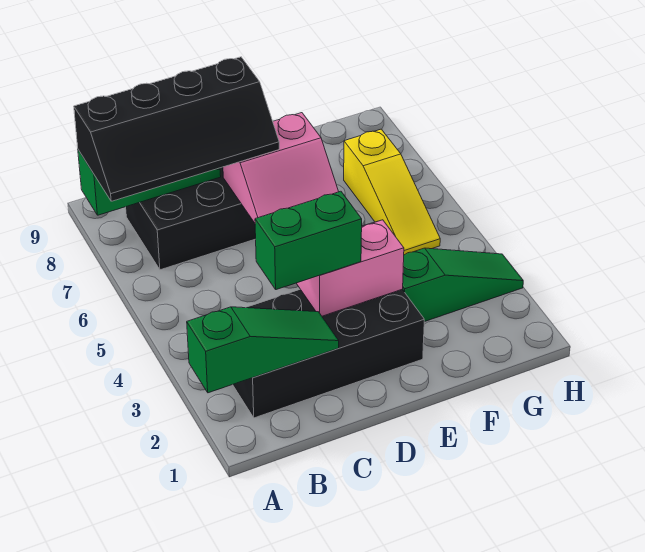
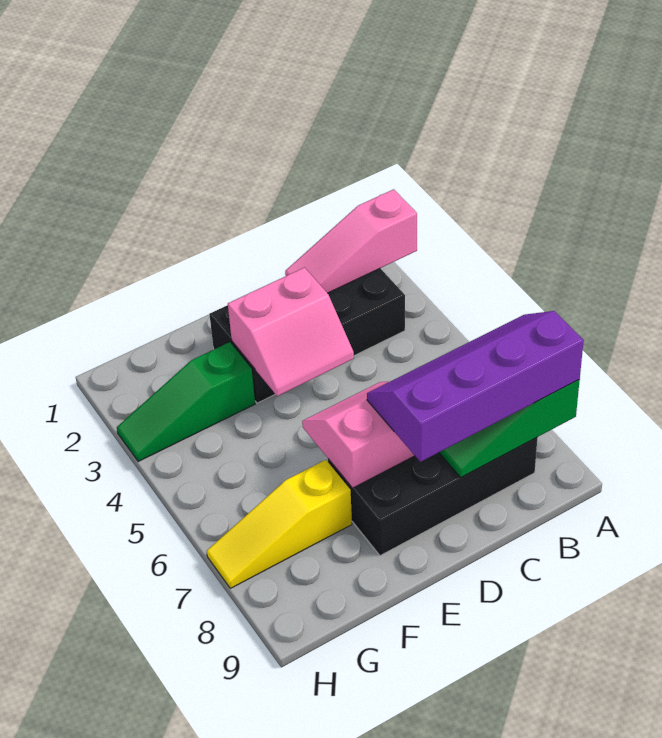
green 1x3 slope [187,307,339,393] -> pink 1x3 slope [285,189,417,293]
black 2x4 slope [74,57,279,201] -> purple 2x4 slope [367,311,584,462]
green 1x2 brick [255,191,362,290] -> none
yellow 1x3 slope [344,129,440,255] -> yellow 1x3 slope turned to [207,460,352,588]

